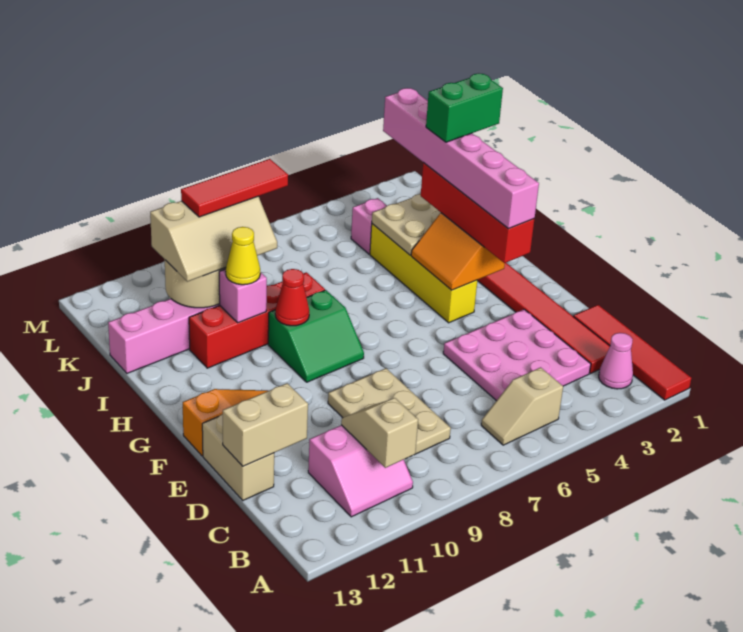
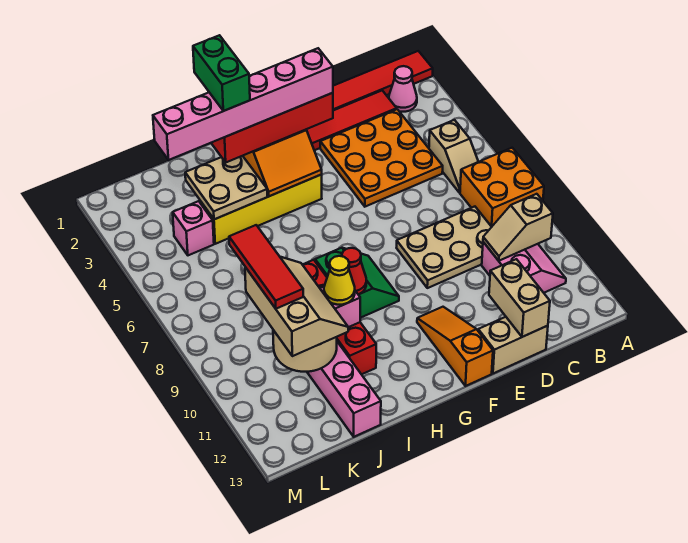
none -> orange 2x2 brick [460,148,544,227]
pink 3x3 plate [443,309,591,401] -> orange 3x3 plate [320,109,443,207]

